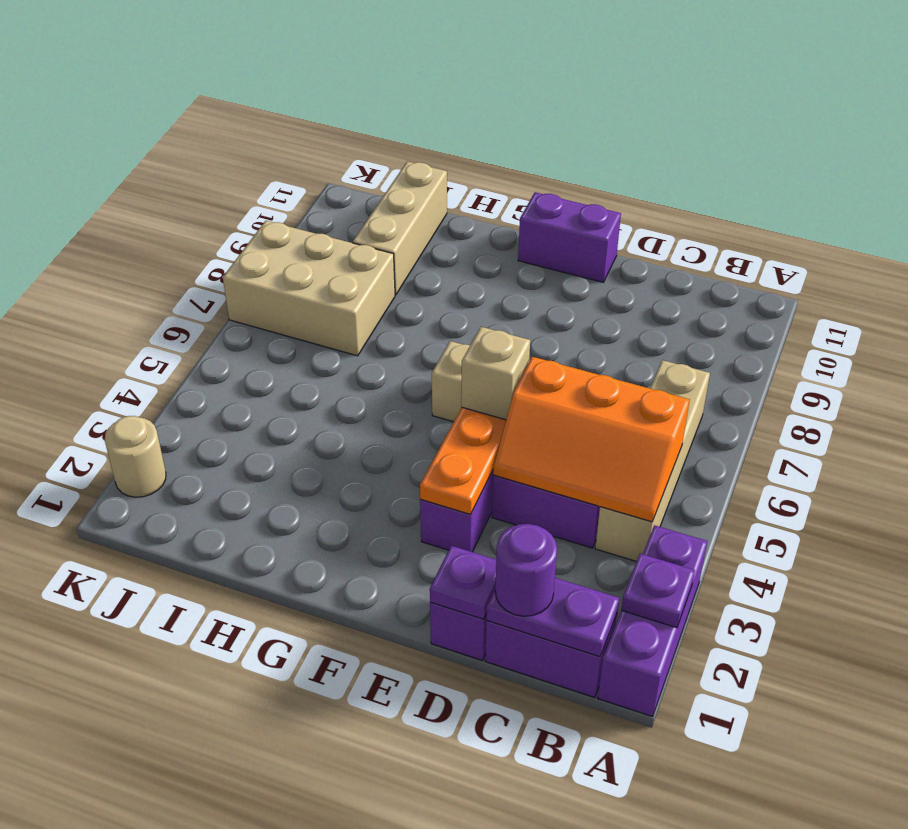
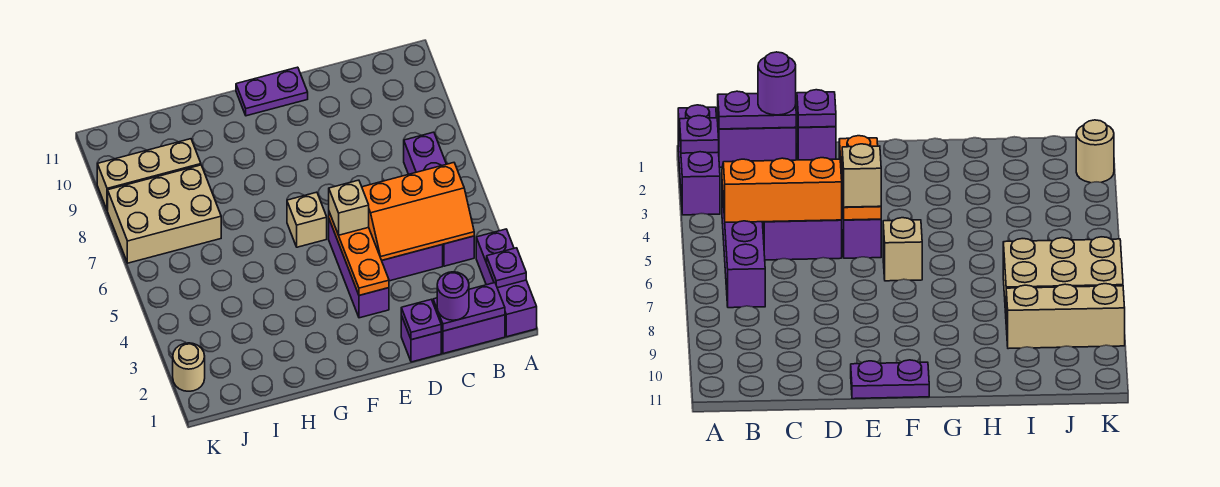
tan 1x4 brick [595,360,710,561] -> purple 1x4 brick [404,132,474,266]
purple 1x2 brick [518,192,621,282] -> purple 1x2 plate [236,67,308,116]
tan 1x3 brick [353,161,447,295] -> tan 1x3 brick turned to [97,139,201,211]

